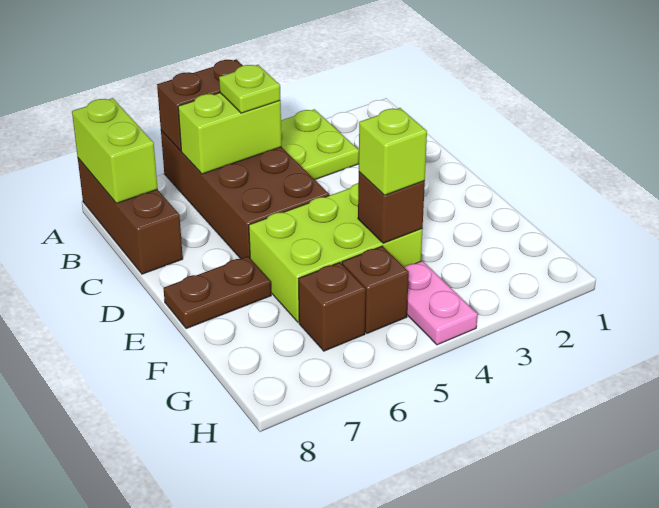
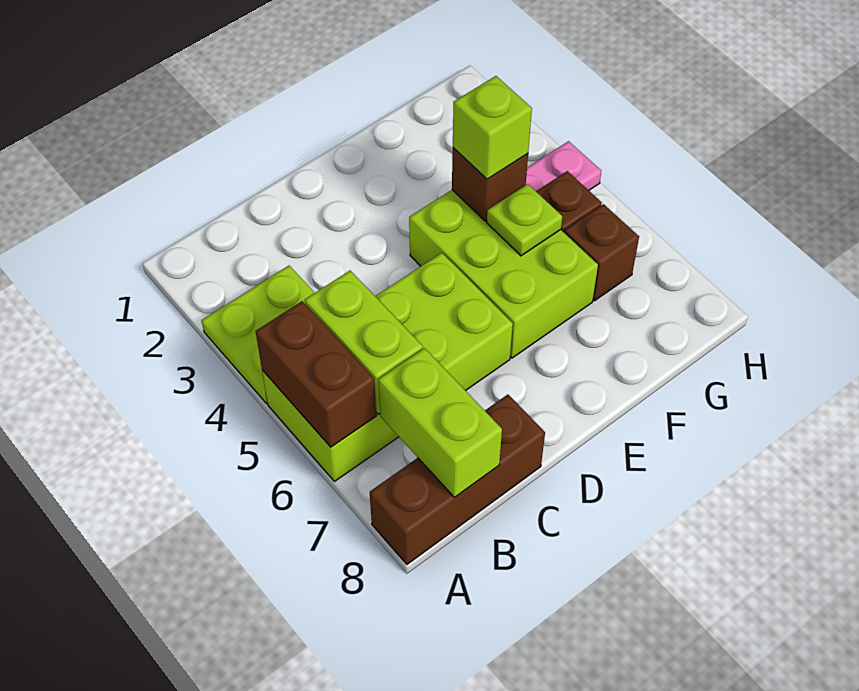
brown 2x4 brick [161,131,329,259] -> lime 2x4 brick [262,253,513,481]
lime 1x2 brick [72,98,158,203] -> lime 1x2 brick turned to [378,348,502,497]
lime 1x1 plate [219,65,280,113] -> lime 1x1 plate moved to [487,184,562,256]
brown 1x2 plate [163,256,271,329] -> none

